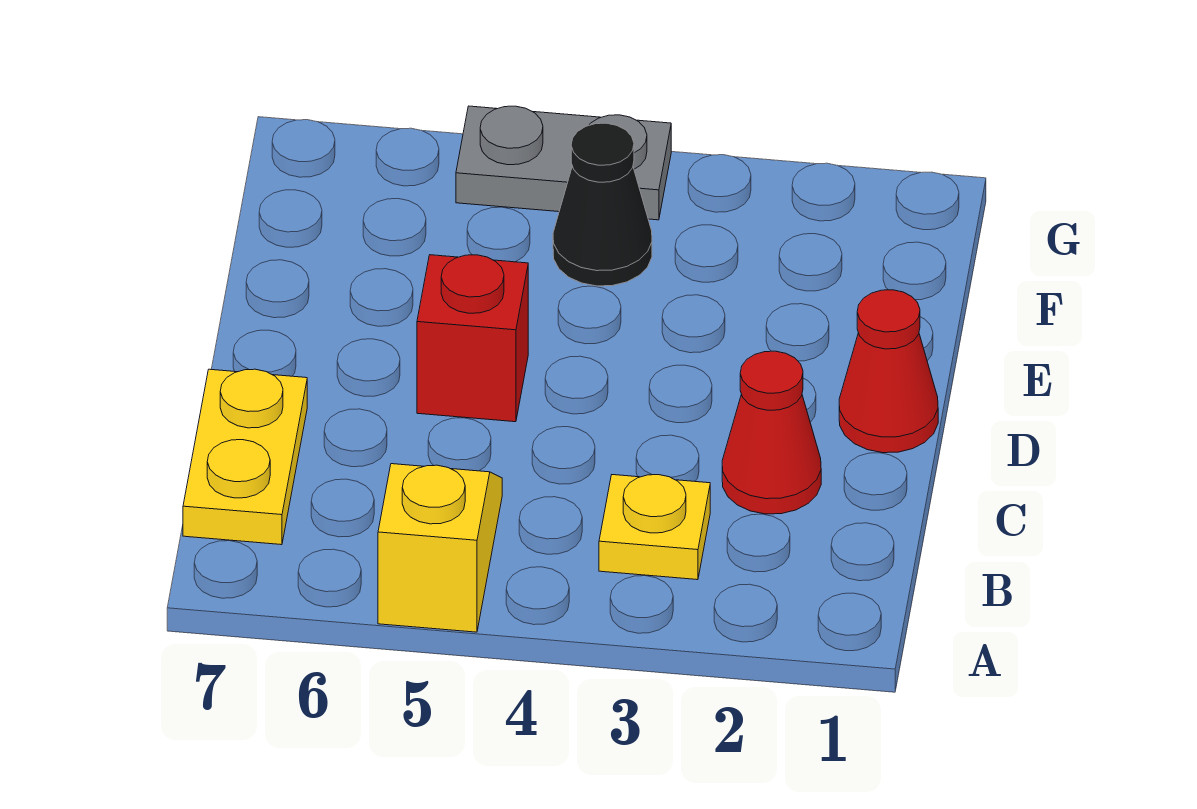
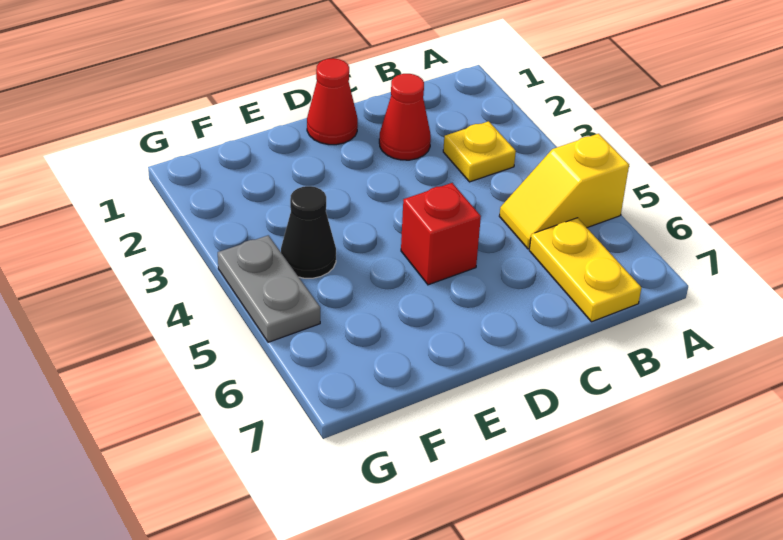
yellow 1x2 plate [183,369,307,545] -> yellow 1x2 plate turned to [529,218,641,322]

